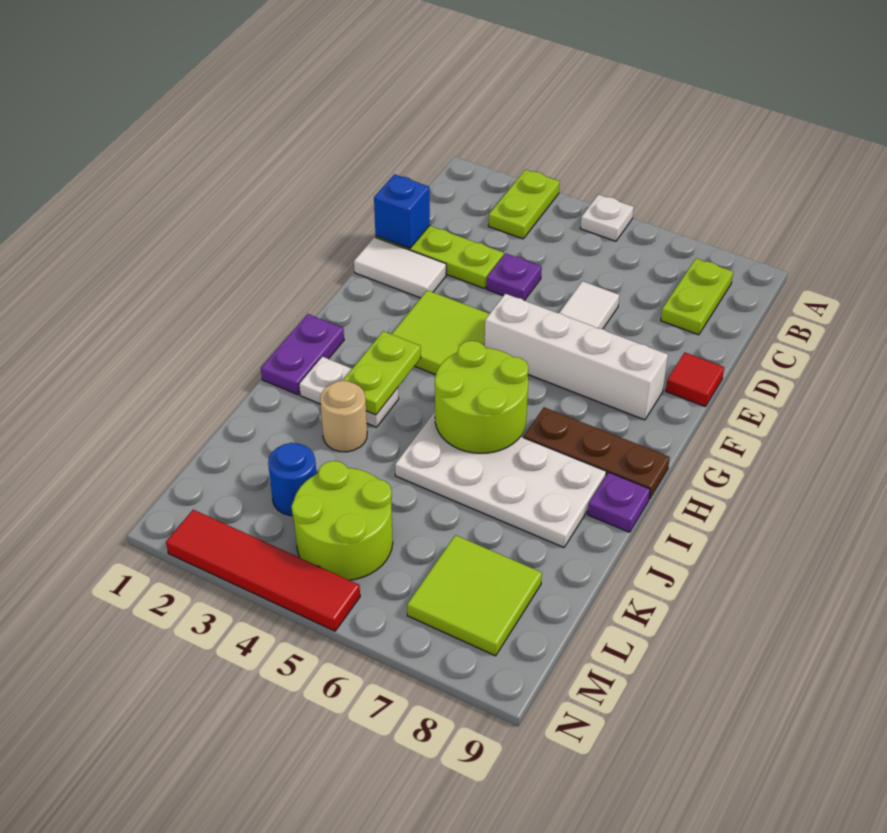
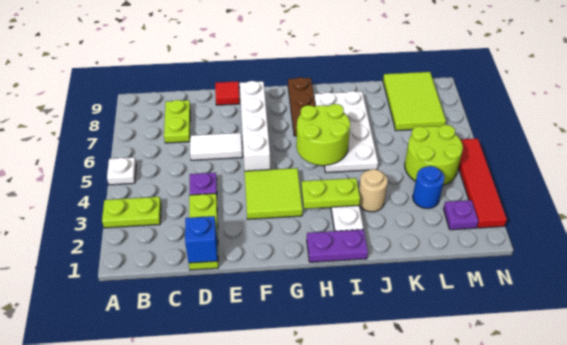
lime 1x2 plate [661,258,733,335] -> lime 1x2 plate turned to [164,100,190,143]
white 1x2 tile [354,237,446,298] -> none
purple 1x1 plate [588,472,650,532] -> purple 1x1 plate moved to [443,200,478,230]
lime 2x2 tile [407,535,542,656] -> lime 2x3 tile [383,72,446,131]

